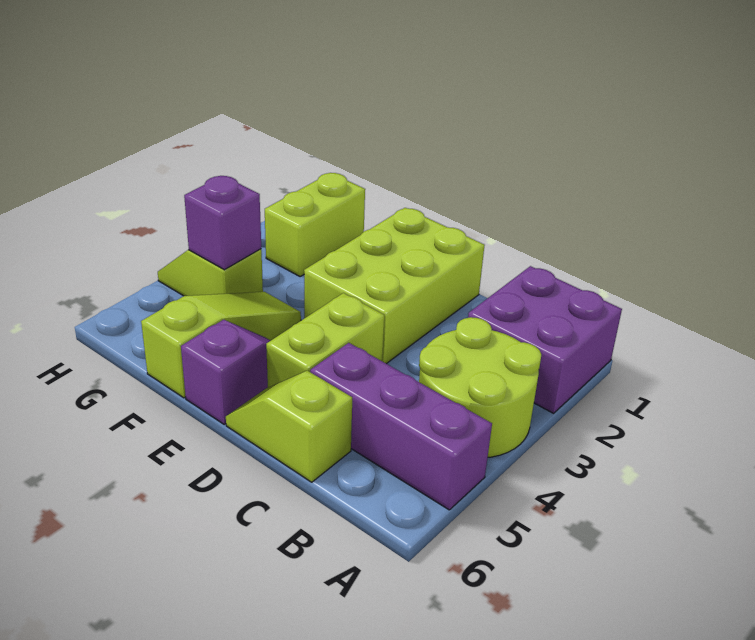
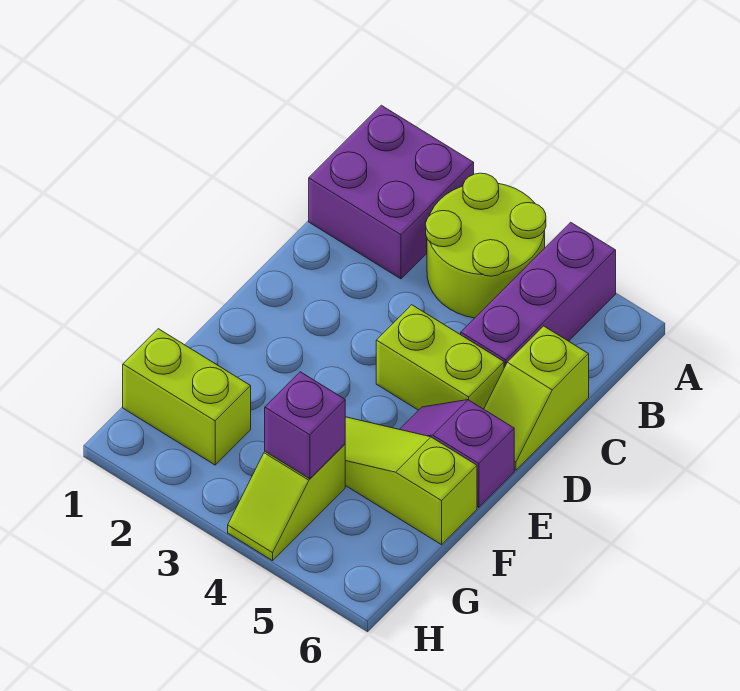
lime 2x3 brick [304,208,485,364] -> none

